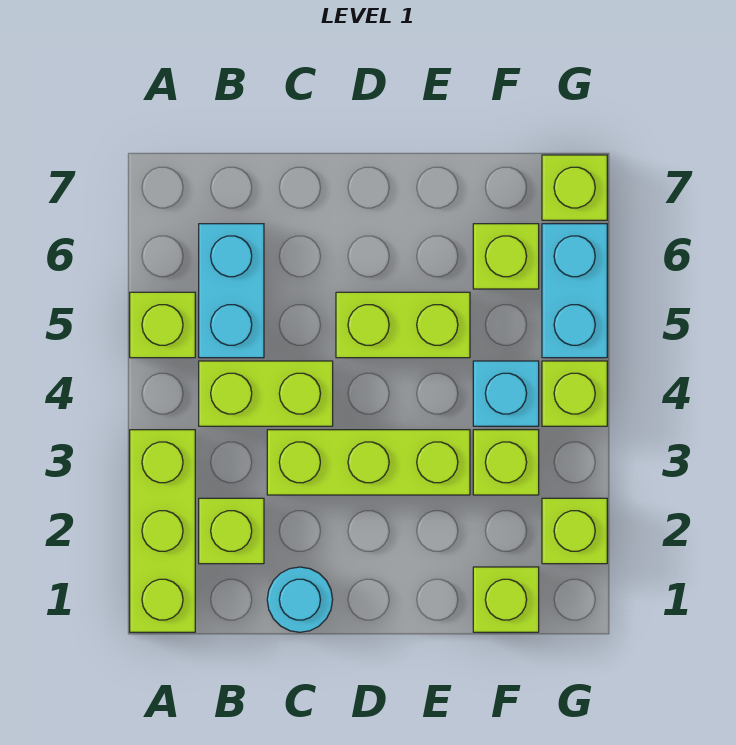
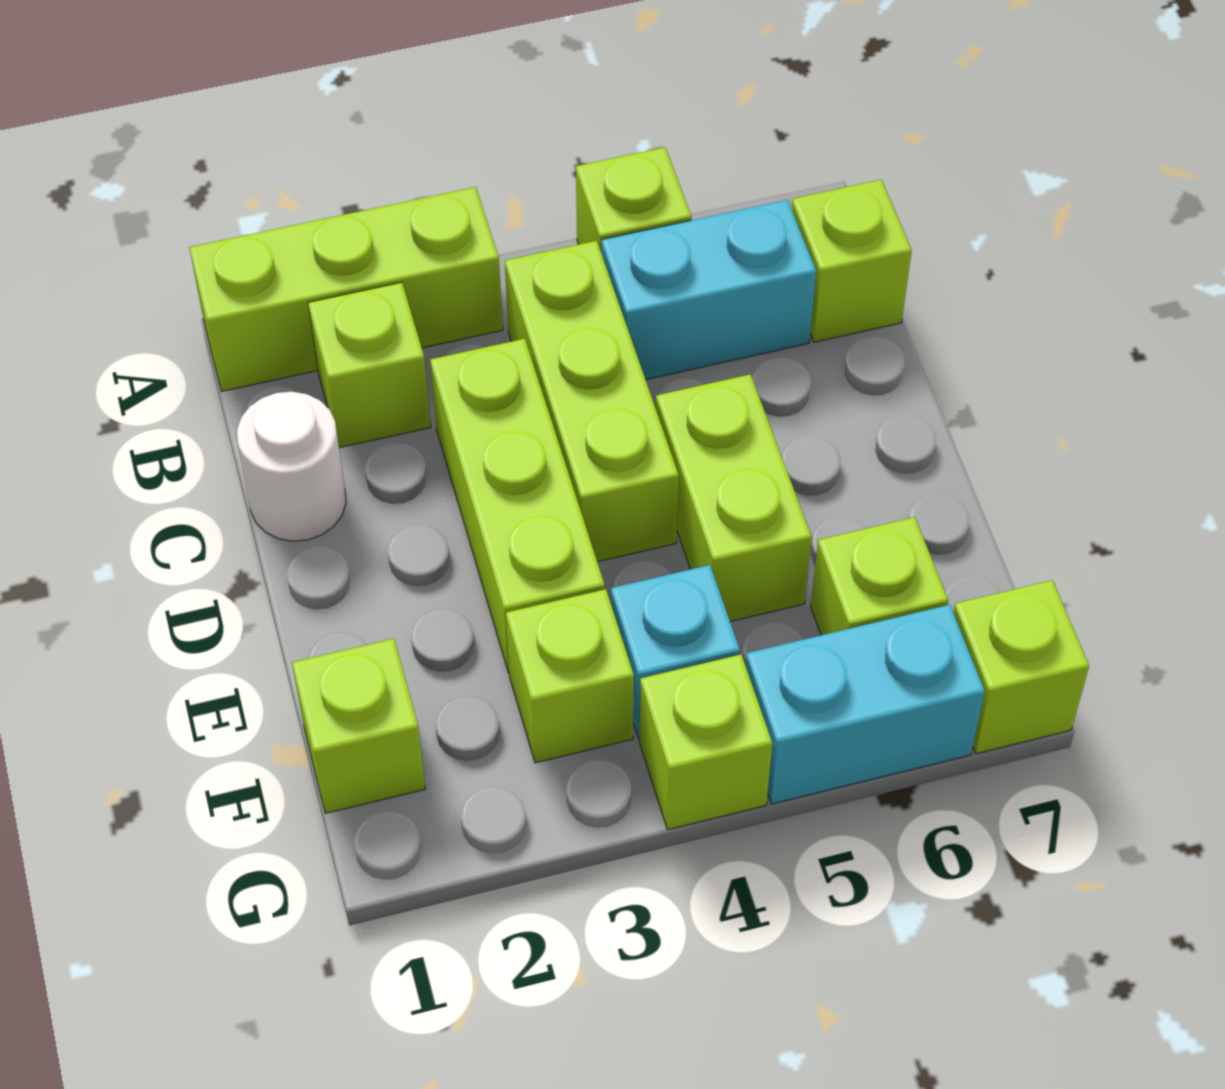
lime 1x2 brick [199,361,333,426] -> lime 1x3 brick [505,241,679,562]
cyan 1x1 round brick [267,567,333,632] -> white 1x1 round brick [237,392,346,541]
lime 1x1 brick [542,498,607,564] -> lime 1x1 brick moved to [791,180,912,342]

